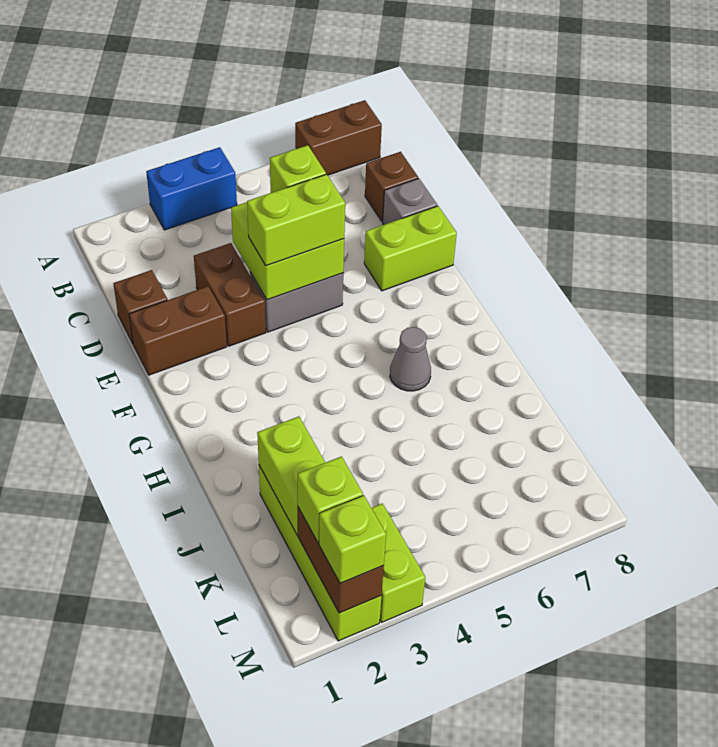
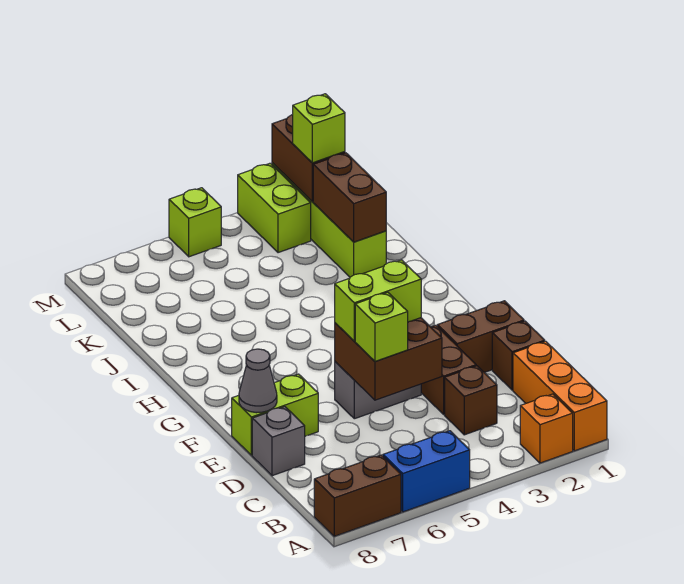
none -> orange 1x3 brick [513,341,607,451]
none -> orange 1x1 brick [520,394,573,463]
blue 1x2 brick [146,147,237,230] -> blue 1x2 brick moved to [383,431,470,512]
brown 1x1 brick [365,152,418,222] -> brown 1x1 brick moved to [445,366,497,435]
lime 2x2 brick [231,202,344,300] -> brown 2x2 brick [335,318,442,400]
grey 1x1 cone [390,327,431,391] -> grey 1x1 cone moved to [239,349,277,413]
lime 1x2 brick [257,416,325,535] -> brown 1x2 brick [313,153,386,242]
lime 1x1 brick [319,496,386,583] -> lime 1x1 brick moved to [169,188,221,257]

